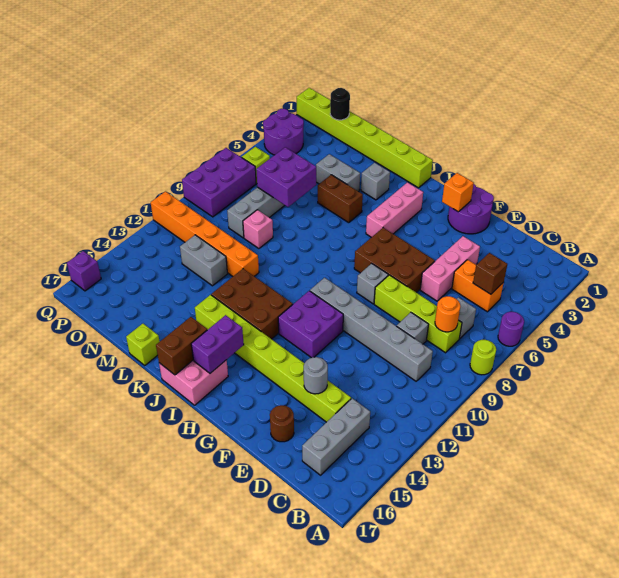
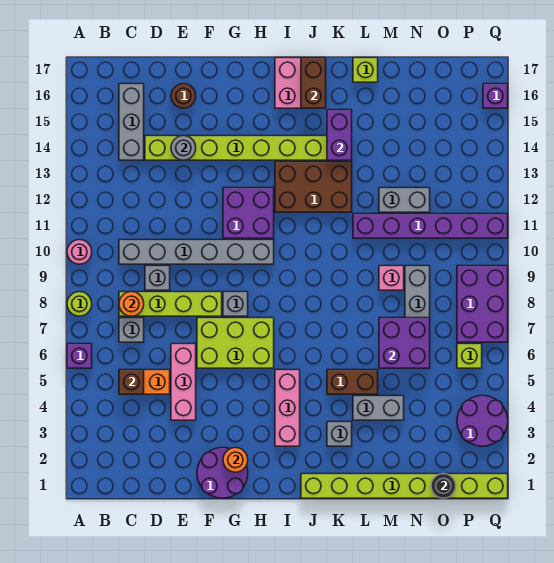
purple 1x1 round brick [498,311,524,346] -> purple 1x1 brick [67,344,92,368]
none -> pink 1x1 round brick [67,240,92,264]
brown 2x3 brick [354,228,435,292] -> lime 2x3 brick [197,318,274,368]
orange 1x1 brick [442,173,474,212] -> orange 1x1 round brick [223,448,248,472]
purple 1x2 brick [191,315,244,373] -> purple 1x2 brick moved to [327,110,352,160]
orange 1x6 brick [151,192,259,276] -> purple 1x6 brick [353,214,508,238]

